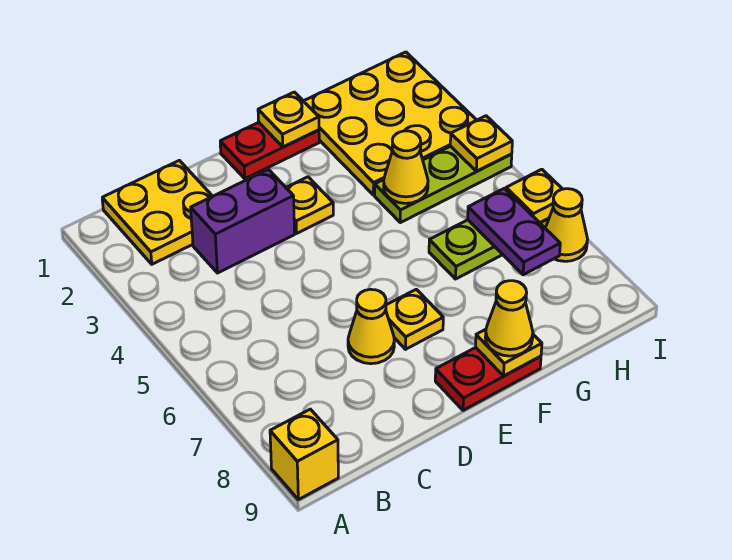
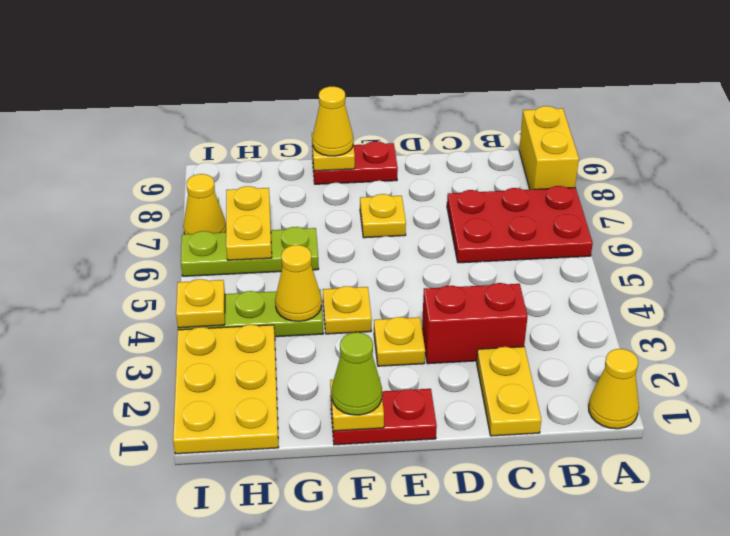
none -> red 2x3 plate [447,186,593,263]
yellow 1x1 brick [270,409,338,500] -> yellow 1x2 brick [519,106,579,190]
yellow 2x2 plate [102,160,212,264] -> yellow 1x2 plate [477,347,541,436]
purple 1x2 brick [191,169,295,273] -> red 1x2 brick [422,283,528,364]
yellow 1x1 cone [348,289,394,364] -> yellow 1x1 cone moved to [589,349,639,429]
none -> lime 1x1 cone [331,332,382,415]
yellow 3x3 plate [304,52,476,195] -> yellow 2x3 plate [173,325,279,454]
purple 1x2 plate [468,188,560,275] -> yellow 1x2 plate [226,186,272,260]
yellow 1x1 plate [506,169,562,223] -> yellow 1x1 plate moved to [323,286,372,334]

